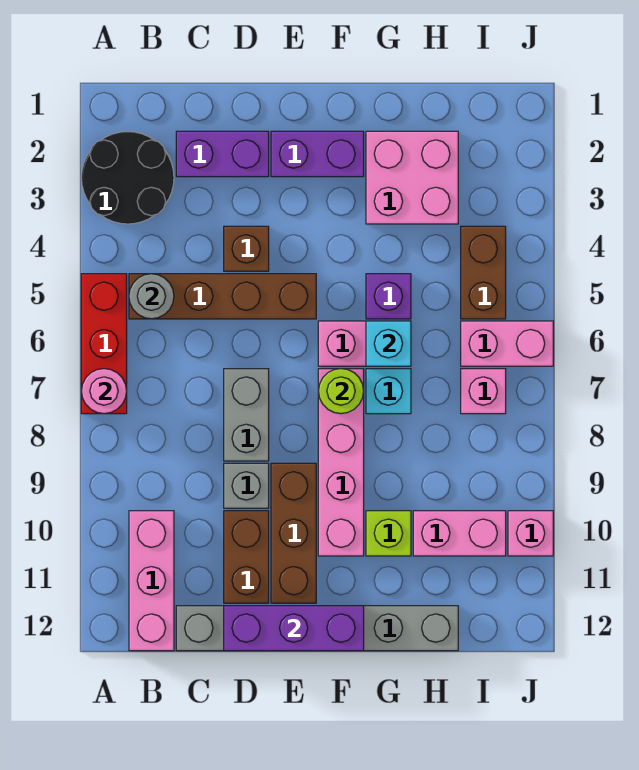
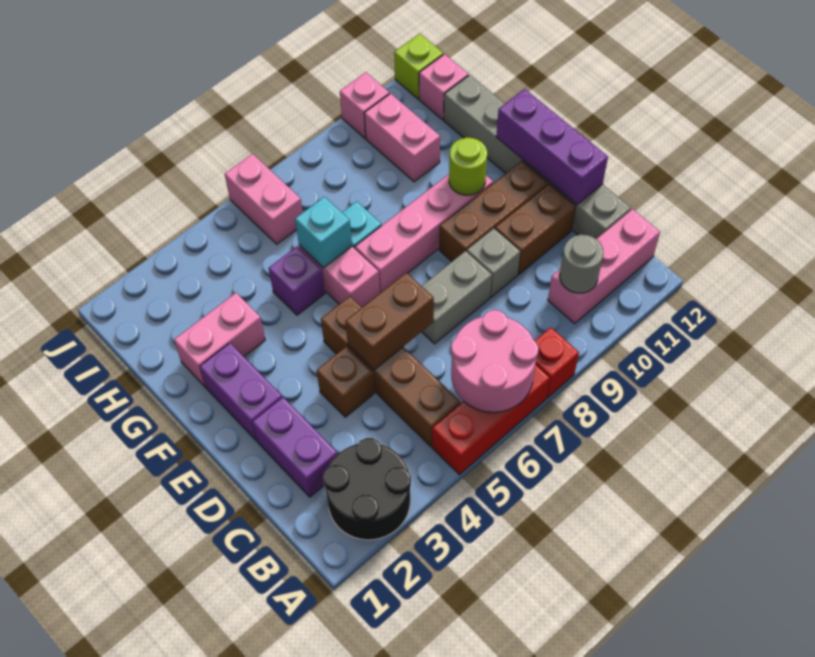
pink 1x1 round brick [81,369,127,414] -> pink 2x2 round brick [451,310,538,412]
none -> red 1x1 brick [535,327,579,398]
grey 1x1 round brick [129,274,174,319] -> grey 1x1 round brick moved to [560,235,603,293]
lime 1x1 round brick [318,369,364,414] -> lime 1x1 round brick moved to [449,138,487,195]
pink 2x2 brick [366,131,458,224] -> pink 1x2 brick [174,293,265,387]
lime 1x1 brick [366,511,411,556] -> lime 1x1 brick moved to [394,34,443,99]
brown 1x2 brick [461,226,506,319] -> brown 1x2 brick moved to [345,273,434,370]
pink 1x1 brick [461,369,506,414] -> pink 1x1 brick moved to [419,54,469,120]

